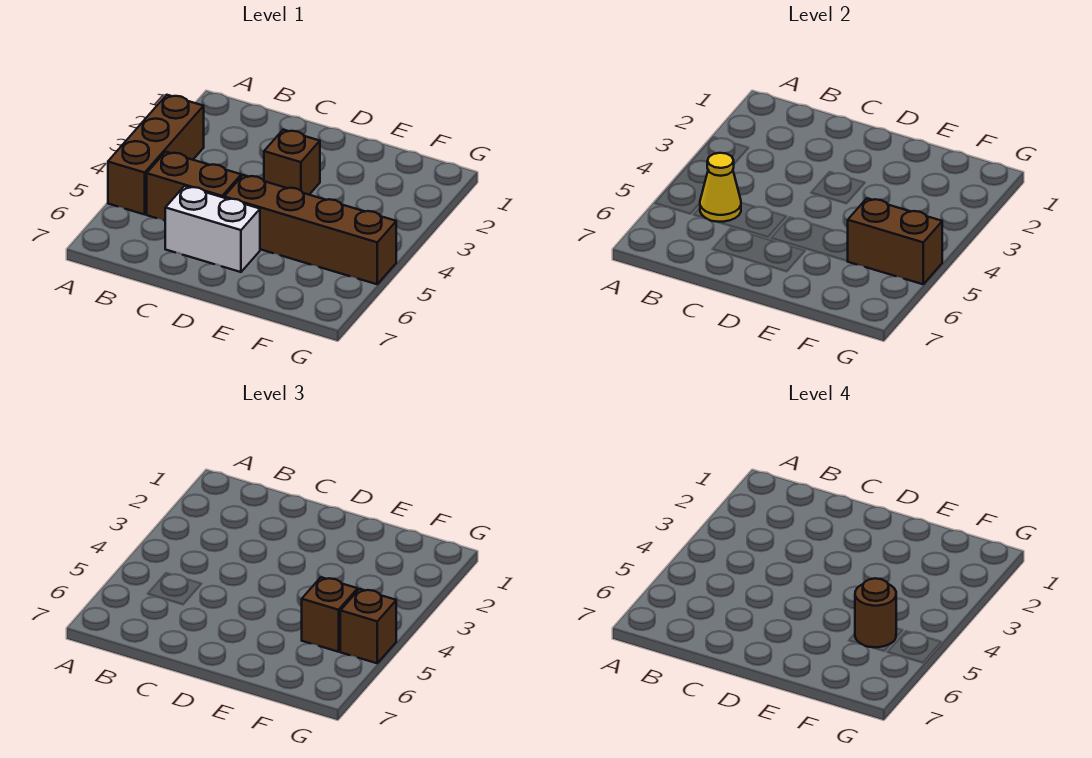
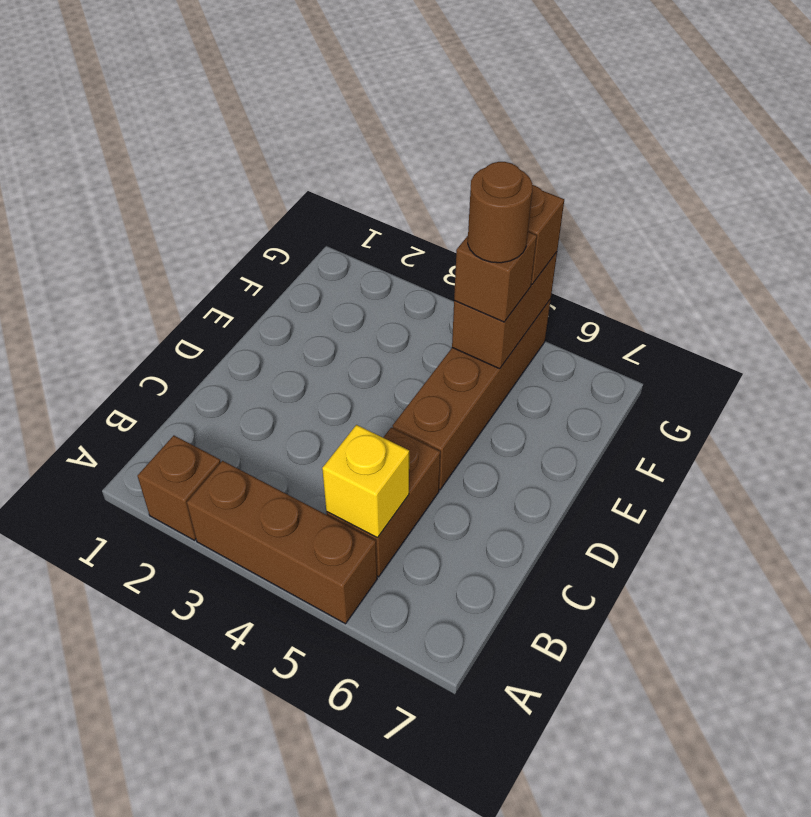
yellow 1x1 cone [700,153,741,222] -> yellow 1x1 brick [322,425,409,538]
white 1x2 brick [165,186,260,272] -> none
brown 1x1 brick [264,130,320,195] -> brown 1x1 brick moved to [137,436,221,540]

